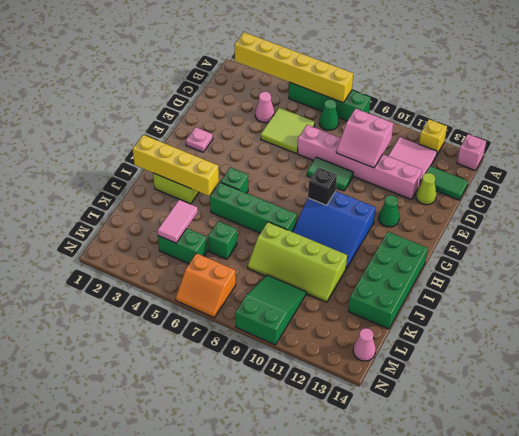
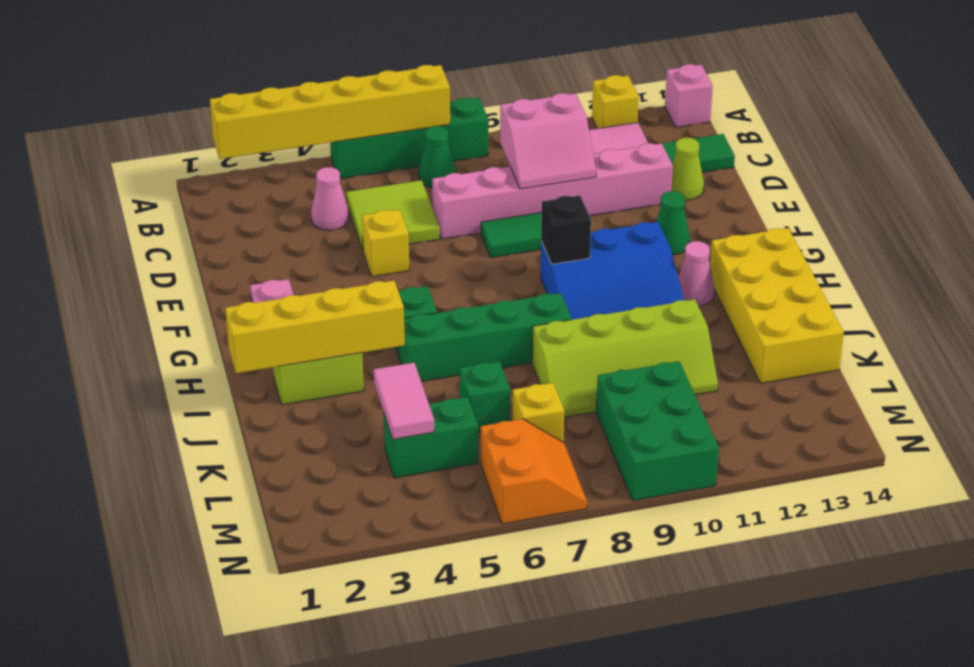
none -> yellow 1x1 brick [362,209,409,277]
green 2x4 brick [348,232,428,329] -> yellow 2x4 brick [710,228,844,383]
none -> yellow 1x1 brick [513,383,564,442]
green 2x3 slope [235,275,306,345] -> green 2x3 brick [596,361,719,501]
orange 2x2 slope [176,253,236,318] -> orange 2x2 slope turned to [481,419,587,524]
pink 1x1 cone [353,328,376,361] -> pink 1x1 cone moved to [678,241,714,306]

